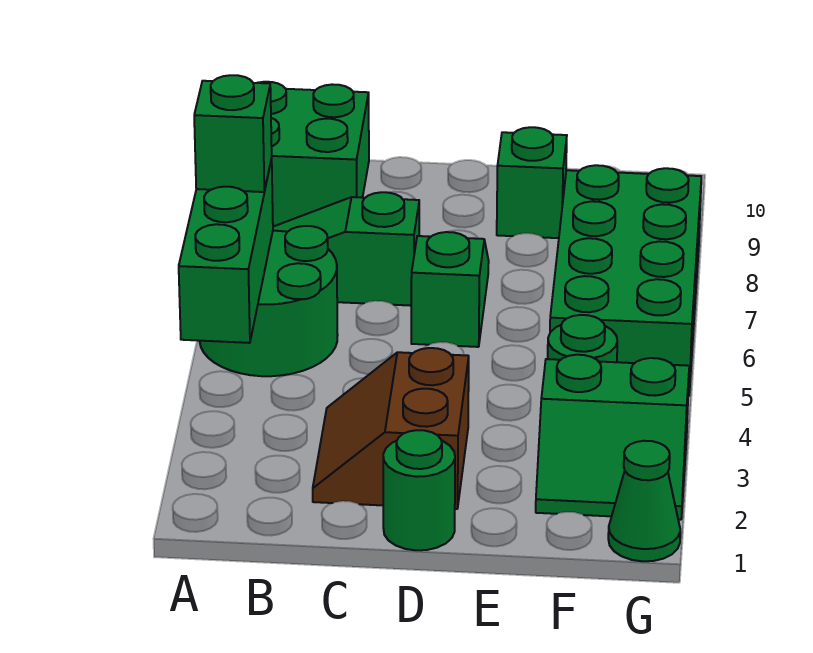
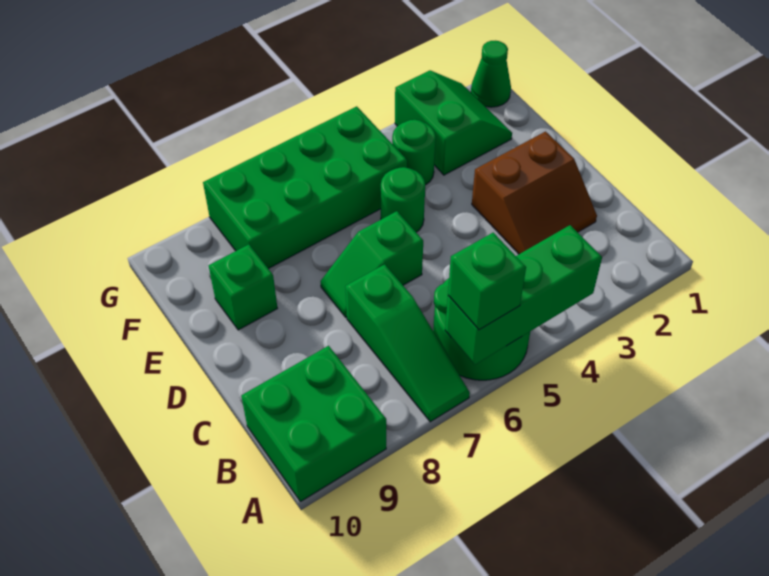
green 1x1 round brick [383,430,455,550] -> green 1x1 round brick moved to [381,167,425,232]

